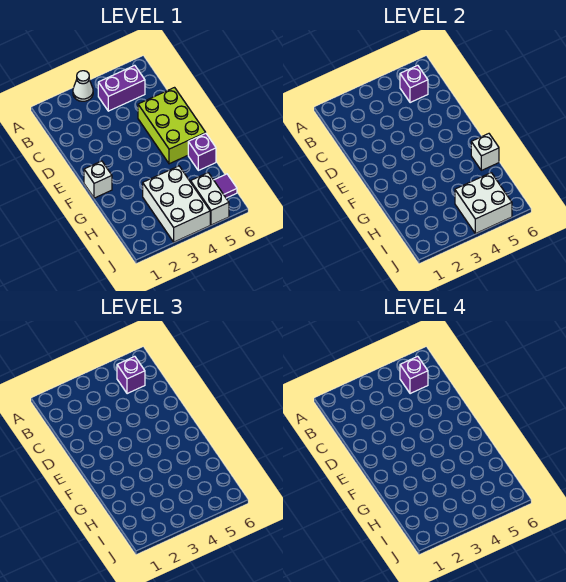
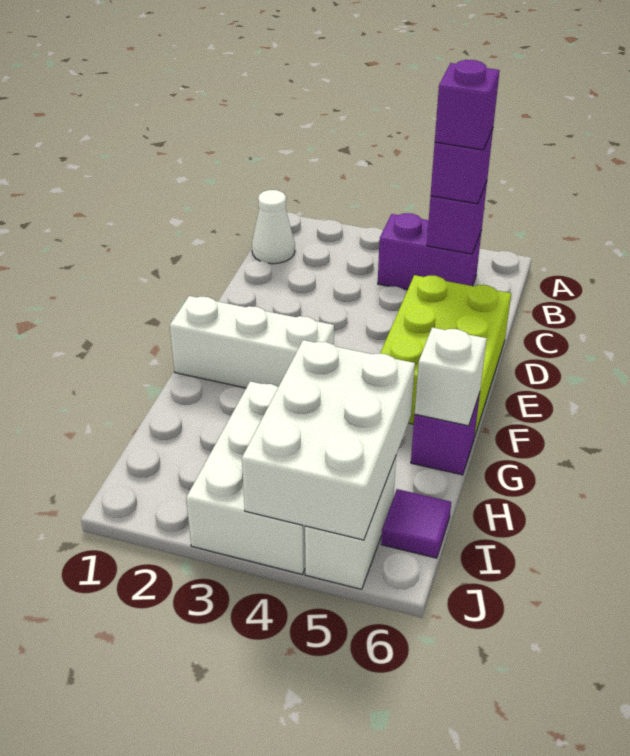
white 1x1 cone [73,71,93,101] -> white 1x1 cone moved to [252,190,295,264]
white 1x1 brick [84,161,112,198] -> white 1x3 brick [170,296,334,388]
white 2x2 brick [455,173,512,234] -> white 2x3 brick [242,340,415,540]

